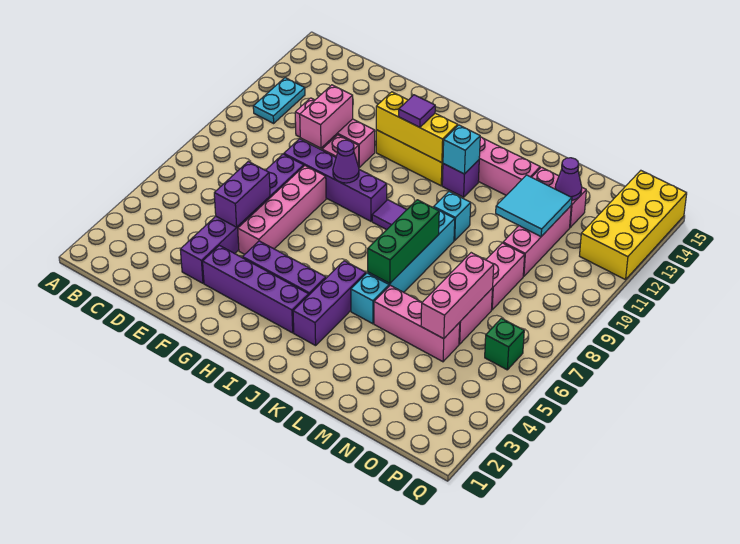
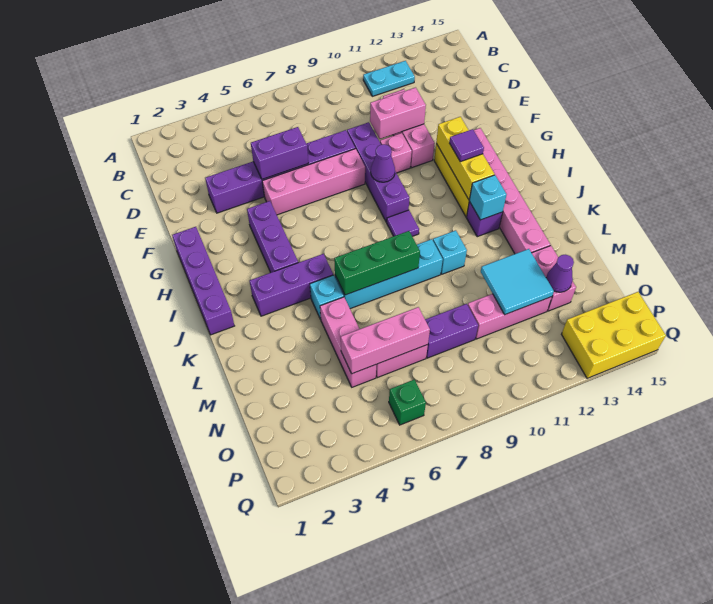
purple 1x4 brick [203,246,309,333] -> purple 1x4 brick moved to [172,227,234,335]
pink 1x2 brick [486,243,525,310] -> purple 1x2 brick [425,304,478,358]
yellow 2x4 brick [580,171,687,280] -> yellow 2x3 brick [561,292,666,378]

